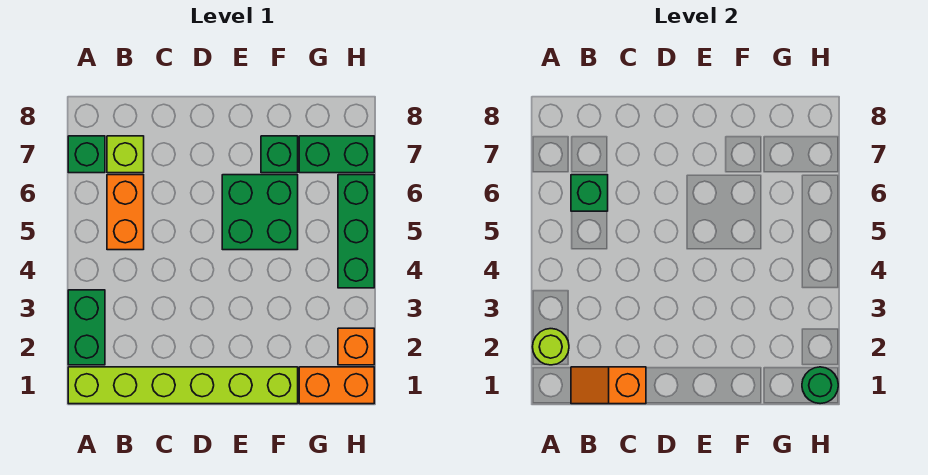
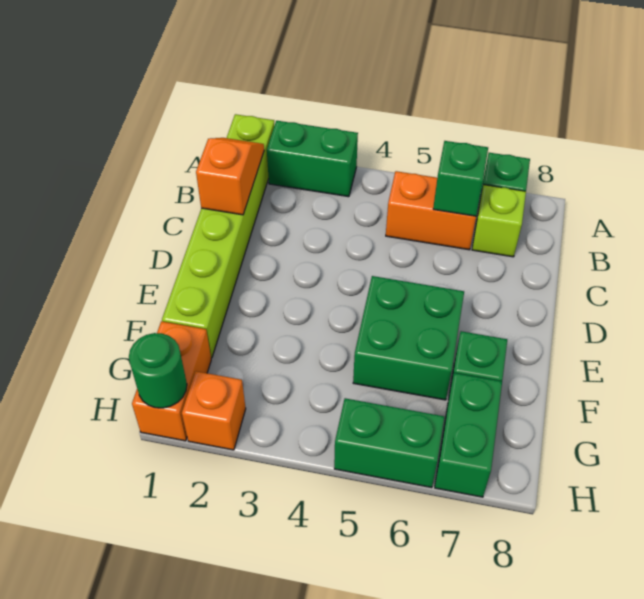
lime 1x1 round brick [533,329,569,365] -> none
green 1x3 brick [338,175,374,288] -> green 1x2 brick [334,398,444,488]

